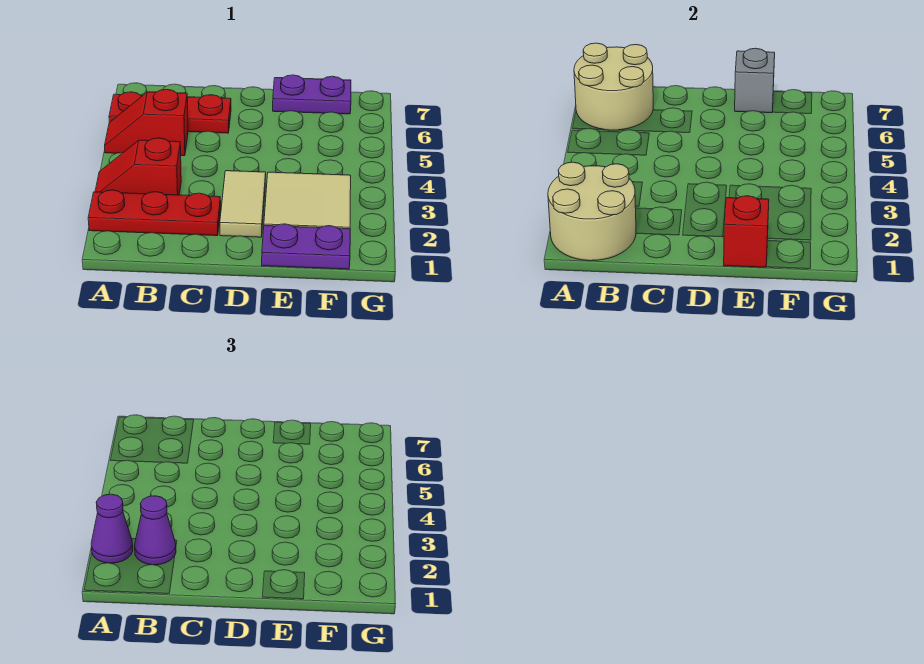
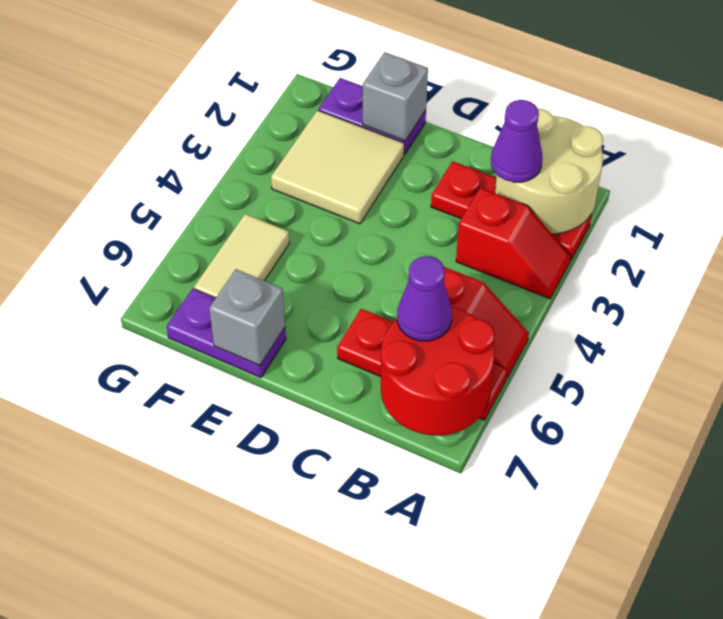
purple 1x1 cone [91,494,133,563] -> purple 1x1 cone moved to [397,256,452,341]
tan 2x2 round brick [574,43,653,130] -> red 2x2 round brick [381,307,495,435]
tan 1x2 tile [220,171,266,237] -> tan 1x2 tile moved to [194,214,289,298]
red 1x1 brick [724,196,769,267] -> grey 1x1 brick [363,52,428,141]

